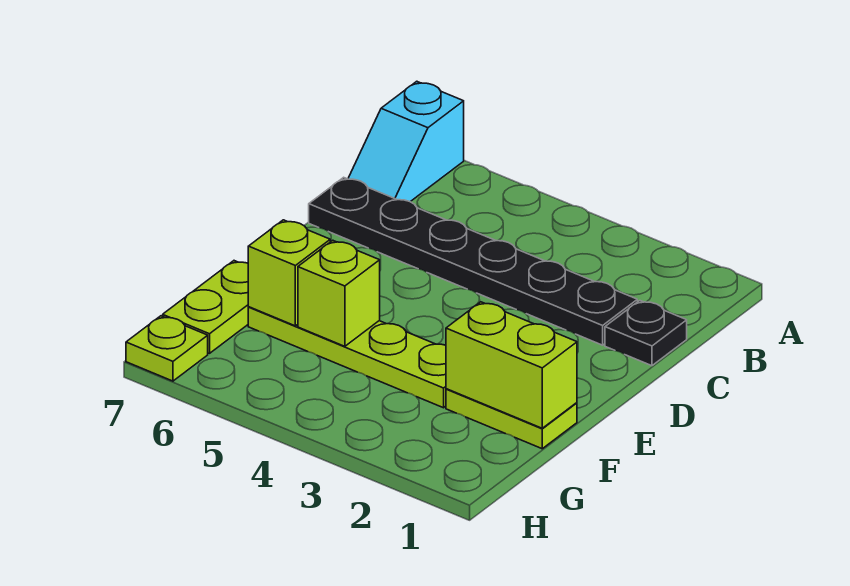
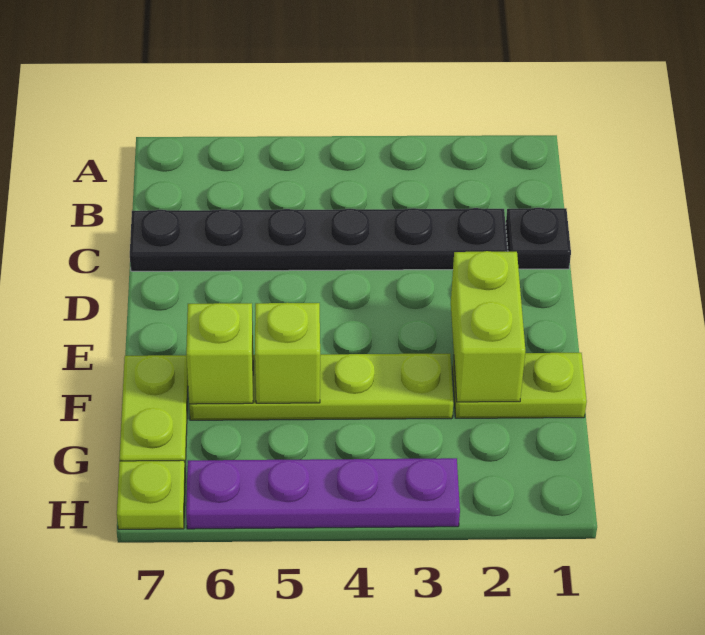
cyan 1x2 slope [348,81,464,202] -> none
lime 1x2 brick [446,302,577,428] -> lime 1x2 brick turned to [451,251,526,402]
none -> purple 1x4 plate [186,458,460,529]

